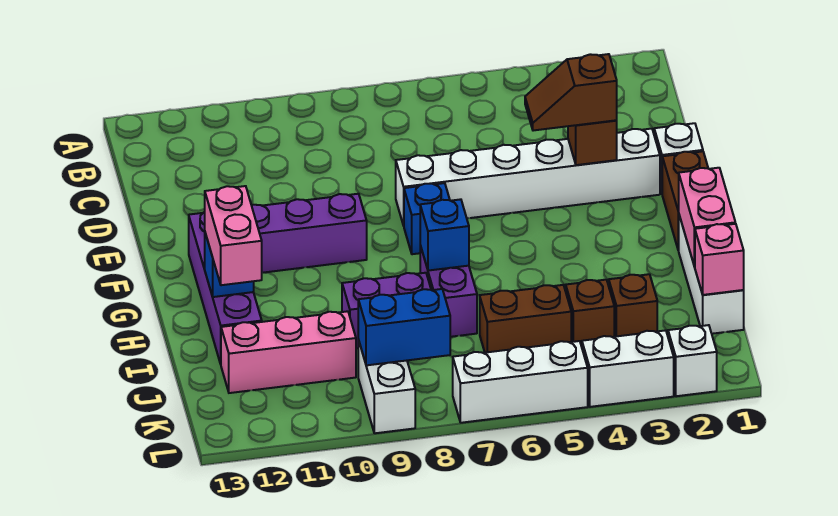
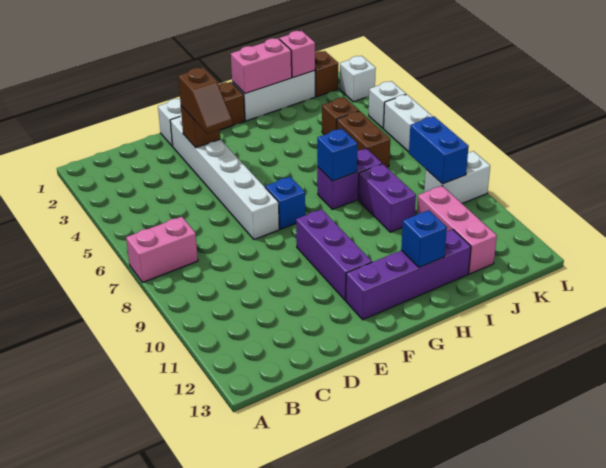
pink 1x2 brick [205,186,262,285] -> pink 1x2 brick moved to [126,217,198,282]
brown 1x1 brick [609,274,657,337] -> brown 1x1 brick moved to [315,51,338,97]
white 1x2 brick [582,330,674,407] -> white 1x1 brick [369,81,406,128]

